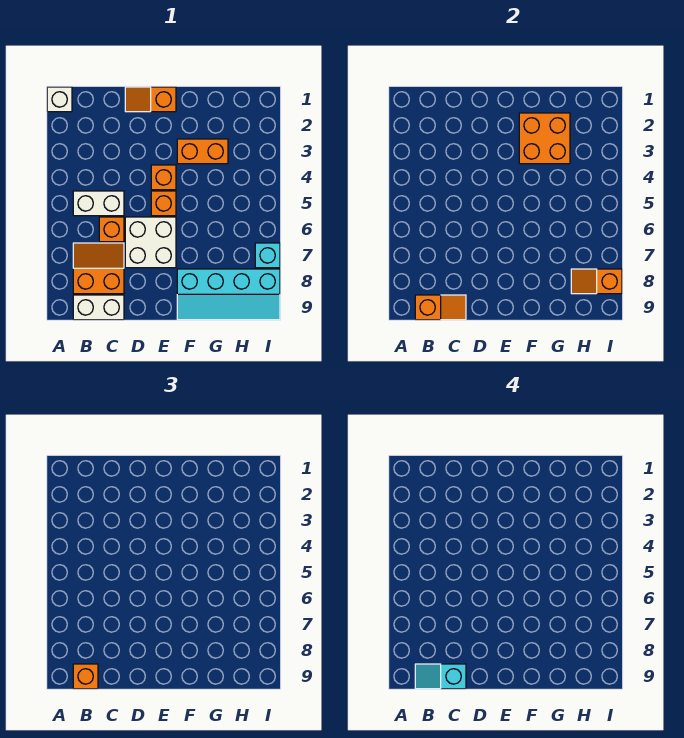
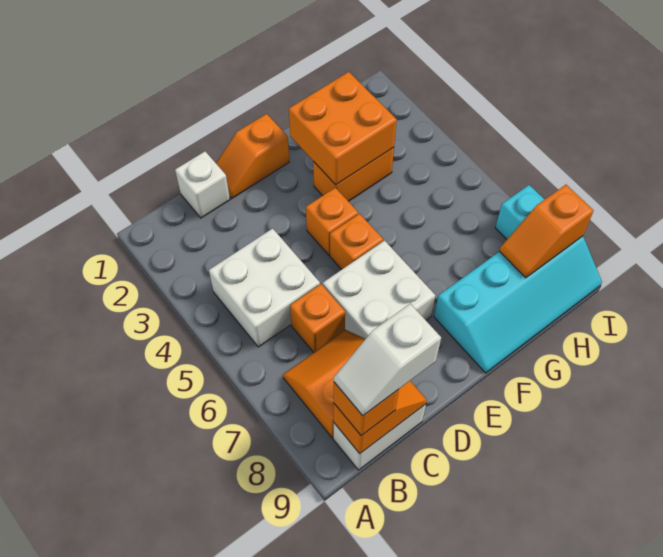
white 1x1 brick [47,87,72,112] -> white 1x1 brick moved to [175,151,230,218]
white 1x2 brick [73,191,124,216] -> white 2x2 brick [209,228,320,347]
cyan 1x2 slope [415,664,466,689] -> white 1x2 slope [334,304,441,416]

